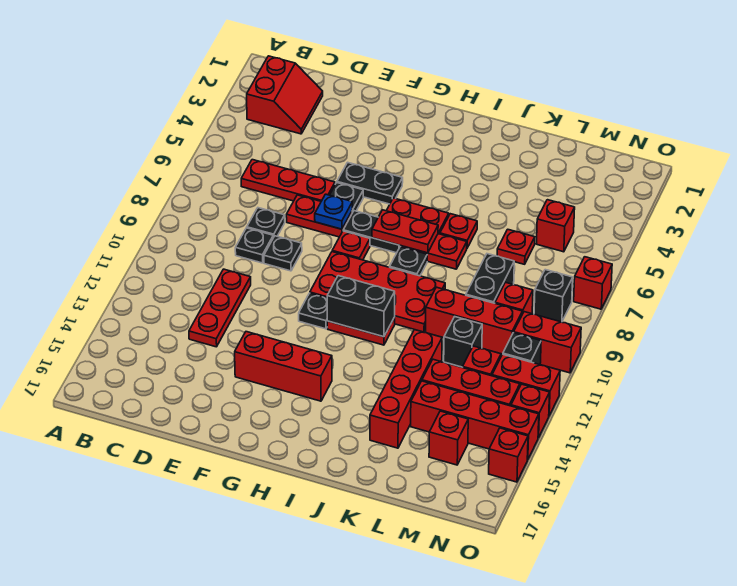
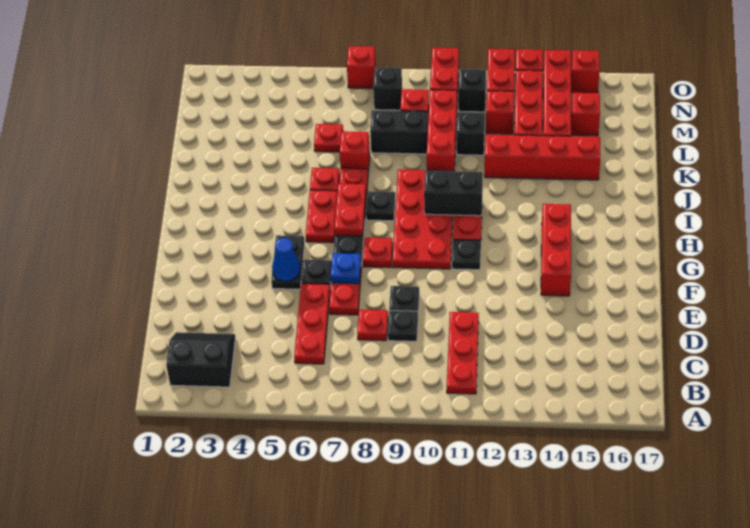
red 2x2 slope [247,56,323,134] -> black 2x2 slope [166,332,235,387]
black 1x1 plate [247,208,285,238] -> red 1x1 plate [357,310,388,341]
red 1x3 plate [189,269,251,347] -> red 1x3 plate turned to [447,312,479,394]
none -> blue 1x1 cone [272,238,301,282]
black 1x2 brick [327,276,395,337] -> black 1x2 brick turned to [424,171,483,216]
red 1x1 brick [536,200,575,252] -> red 1x1 brick moved to [340,131,370,172]

